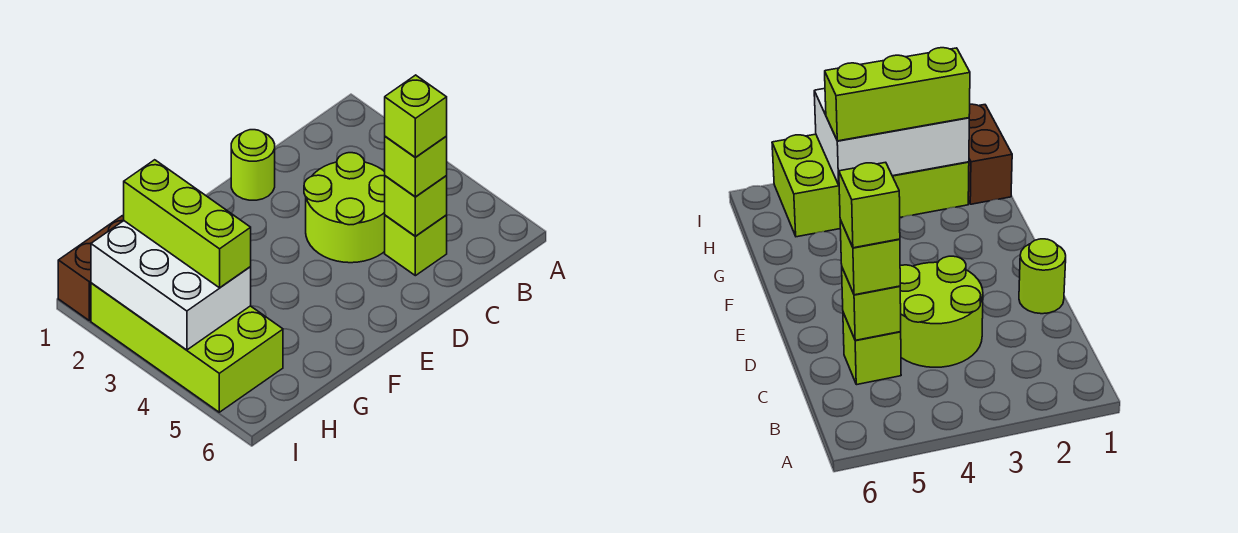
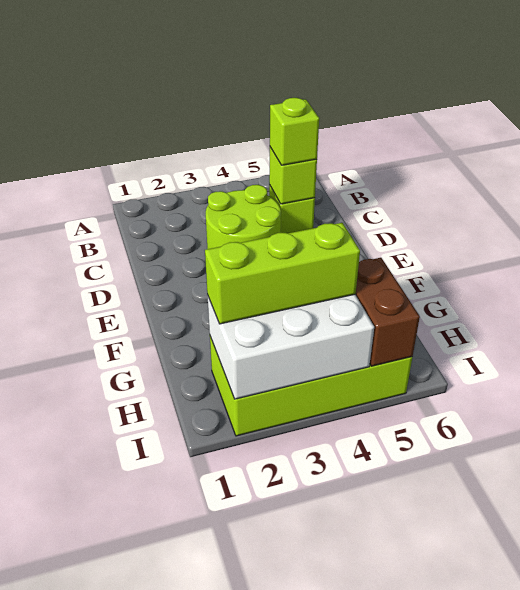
lime 1x1 brick [385,75,447,158] -> none
lime 1x1 round brick [231,130,275,200] -> none
brown 1x2 brick [58,216,124,321] -> brown 1x2 brick moved to [355,258,420,366]

